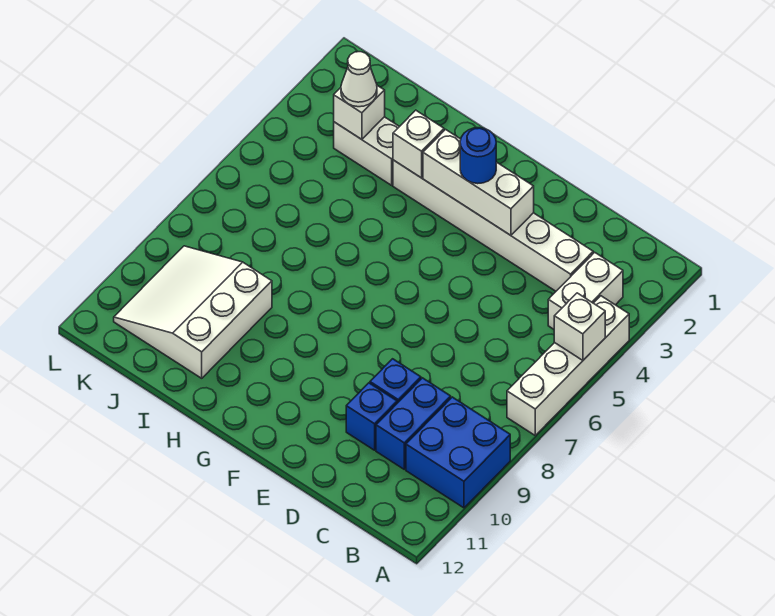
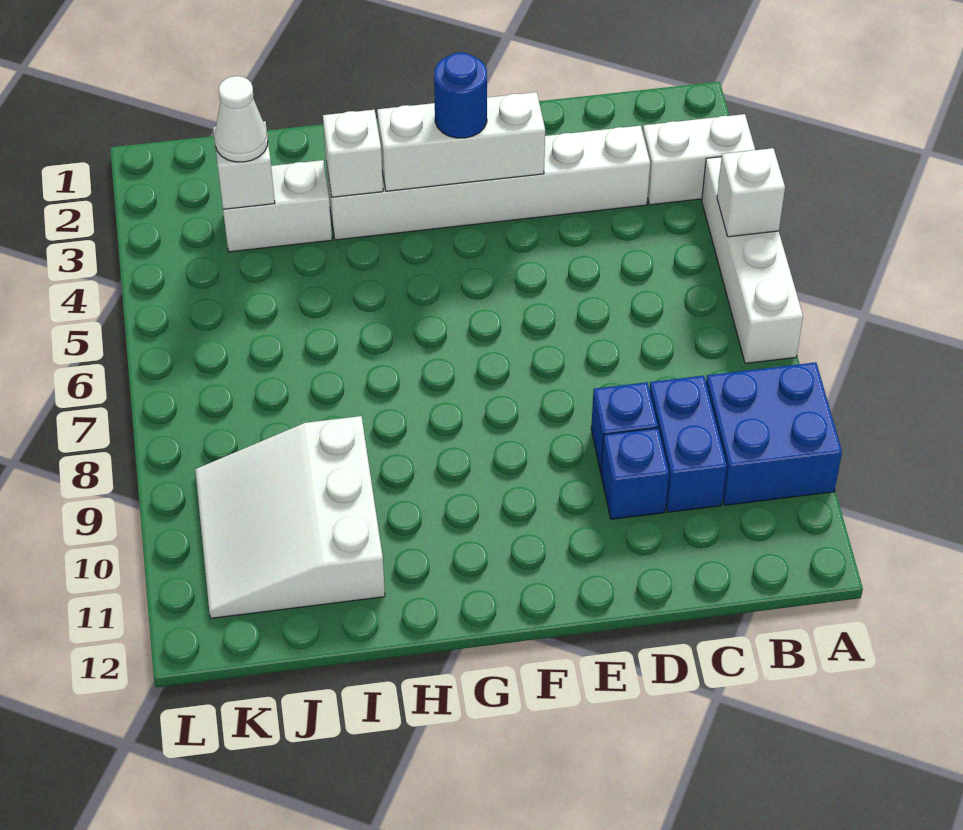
white 1x2 brick [548,252,623,329] -> white 1x2 brick turned to [643,114,755,205]

